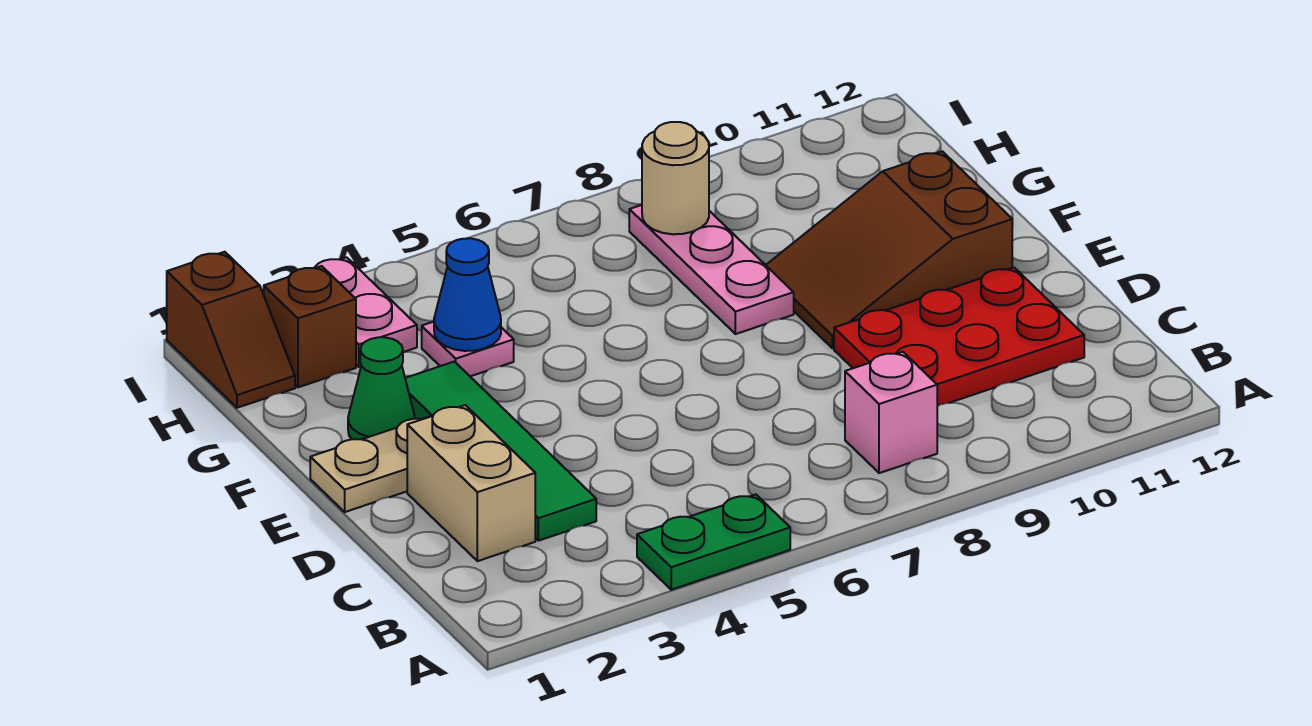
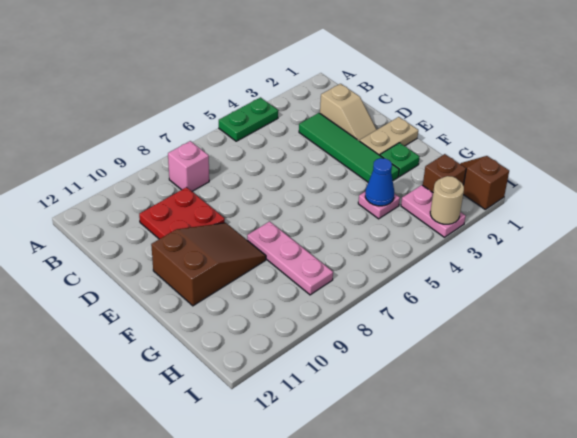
tan 1x2 brick [407,405,535,561] -> tan 1x2 slope [320,84,377,141]
red 2x3 plate [834,267,1084,406] -> red 2x2 plate [139,187,225,239]
green 1x1 cone [348,337,415,439] -> green 1x1 plate [380,143,419,177]
tan 1x1 round brick [642,122,709,234] -> tan 1x1 round brick moved to [430,176,464,224]

